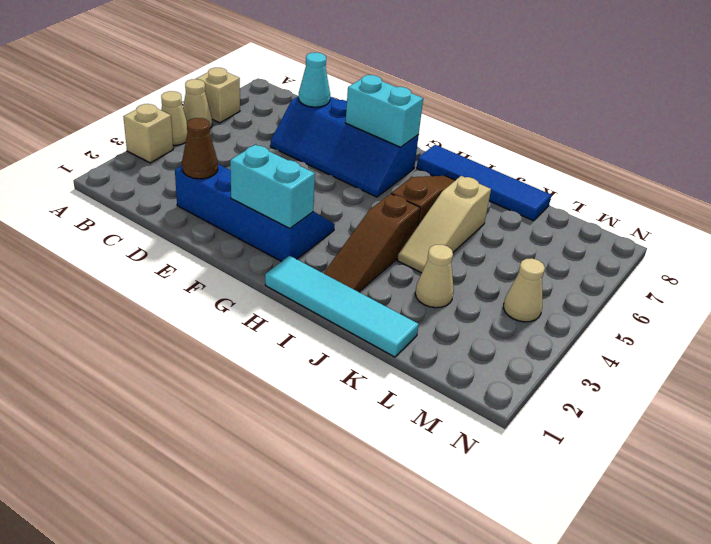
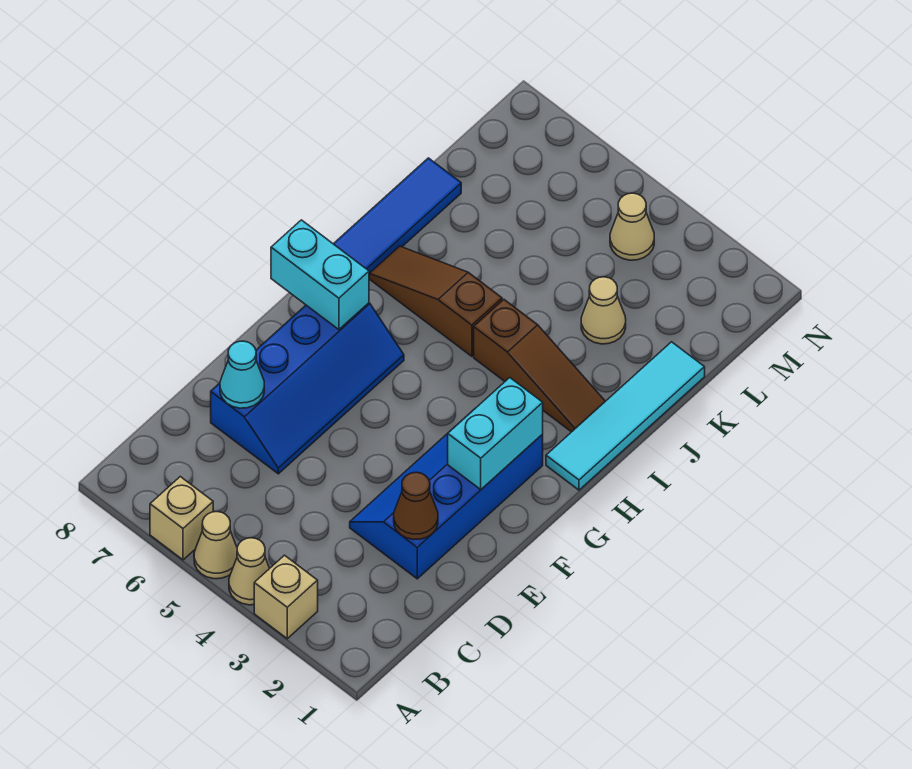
cyan 1x2 brick [345,75,423,147] -> cyan 1x2 brick turned to [271,220,369,330]
tan 1x3 slope [397,176,491,273] -> none

